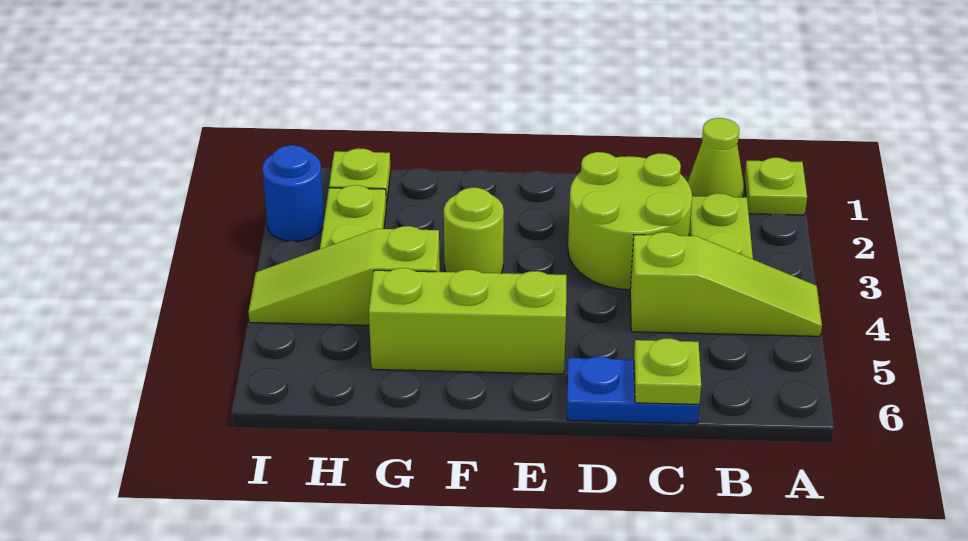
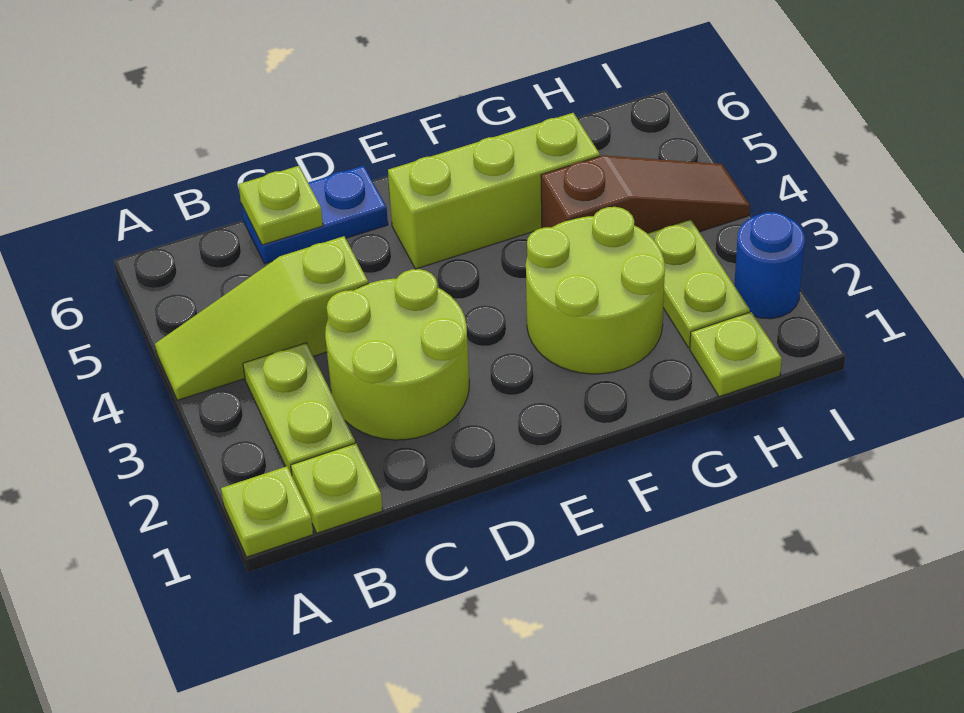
lime 1x1 cone [688,118,744,197] -> lime 1x1 plate [291,443,383,533]
lime 1x1 round brick [444,188,504,273] -> lime 2x2 round brick [526,207,665,374]
lime 1x3 slope [248,226,440,325] -> brown 1x3 slope [541,155,750,233]

